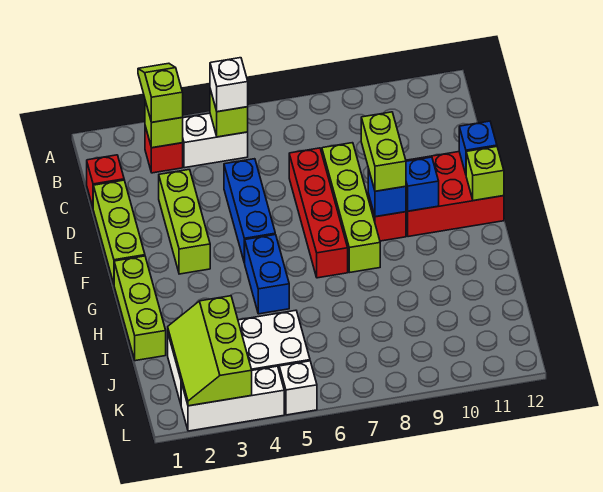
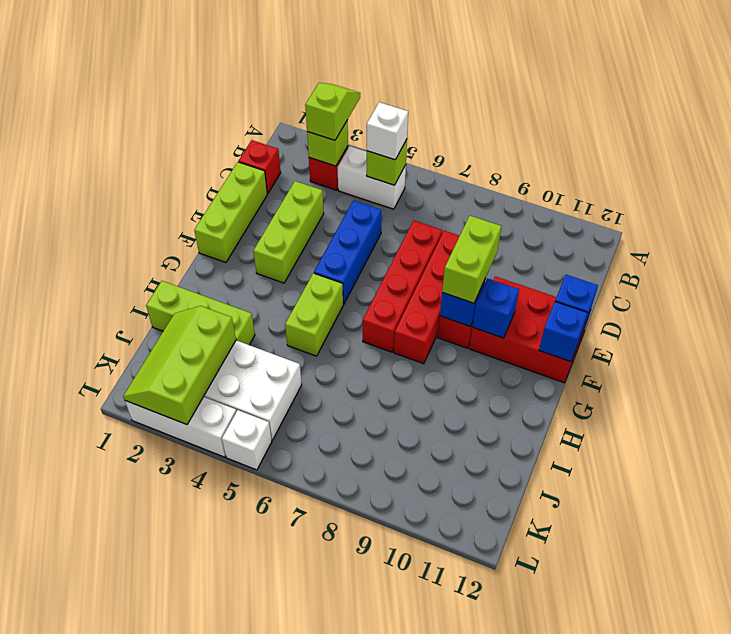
lime 1x4 brick [322,143,380,273] -> red 1x4 brick [394,231,459,364]
lime 1x1 brick [466,147,504,201] -> blue 1x1 brick [539,302,588,362]
lime 1x3 brick [114,256,166,361] -> lime 1x3 brick turned to [146,281,255,345]
blue 1x2 brick [245,235,289,314] -> lime 1x2 brick [285,273,343,356]

